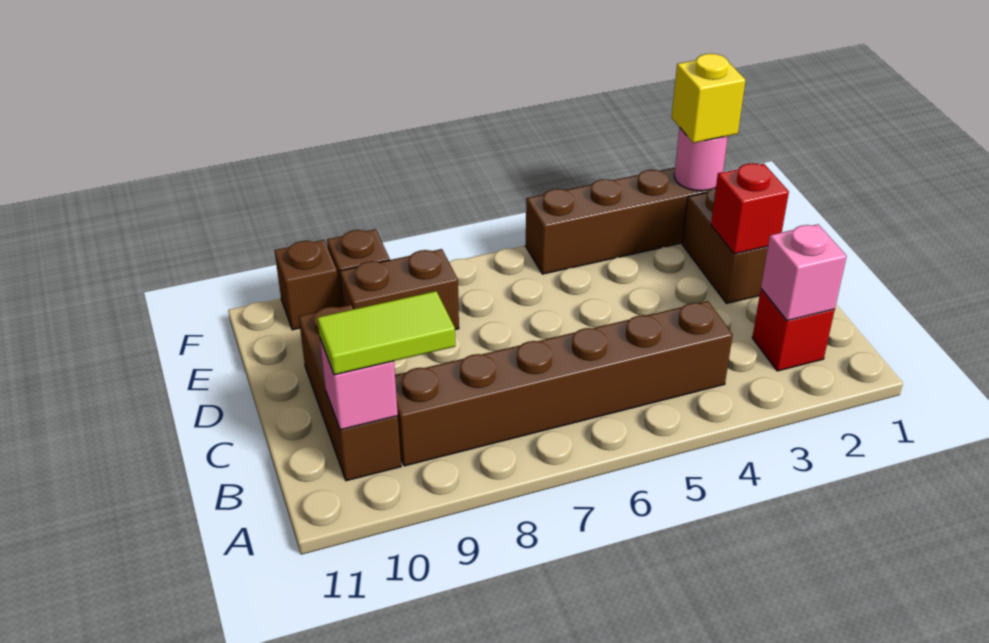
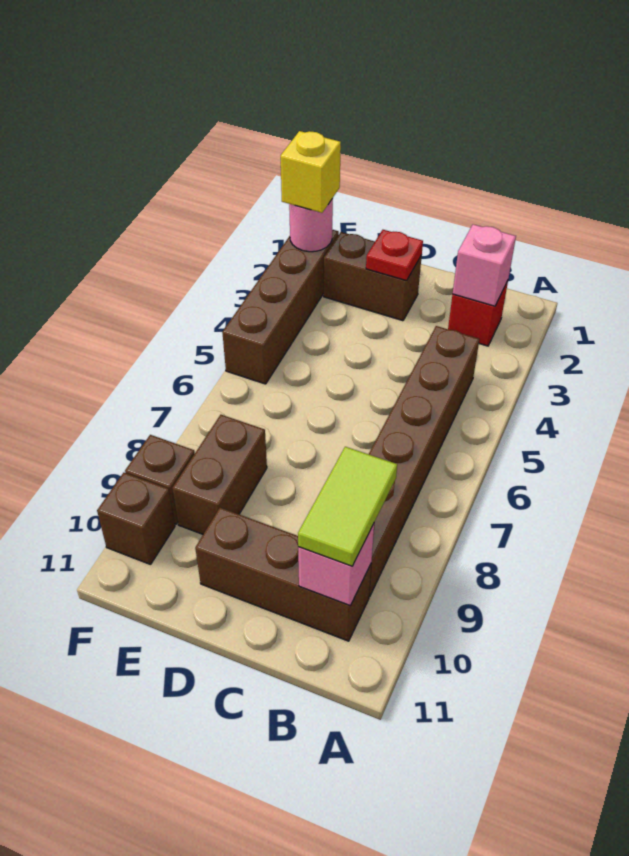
red 1x1 brick [711,163,789,254] -> red 1x1 plate [366,230,423,281]

